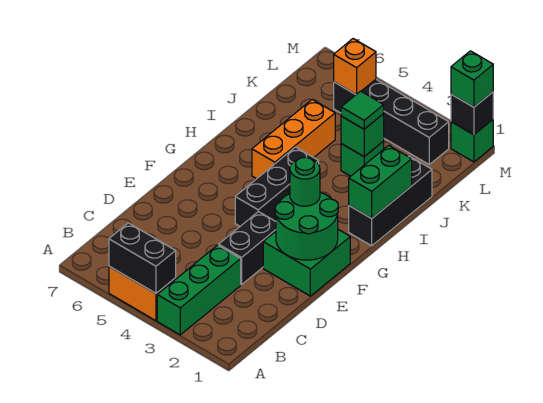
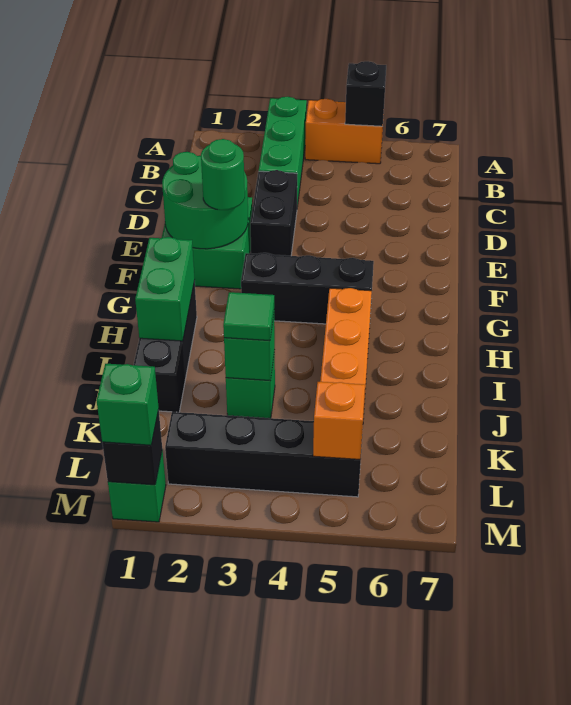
black 1x2 brick [109,223,176,293] -> black 1x1 brick [345,61,386,126]
black 1x3 brick [235,147,319,226] -> black 1x3 brick turned to [241,253,374,324]

